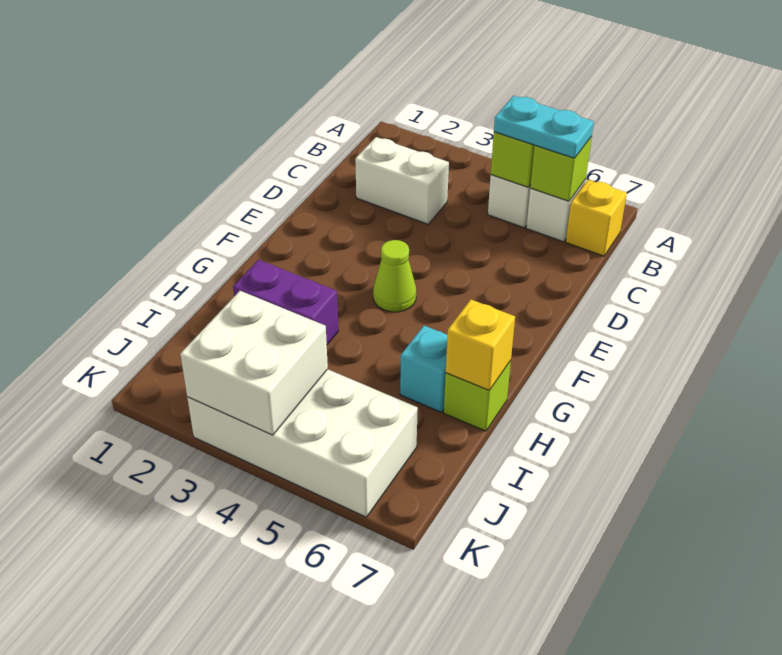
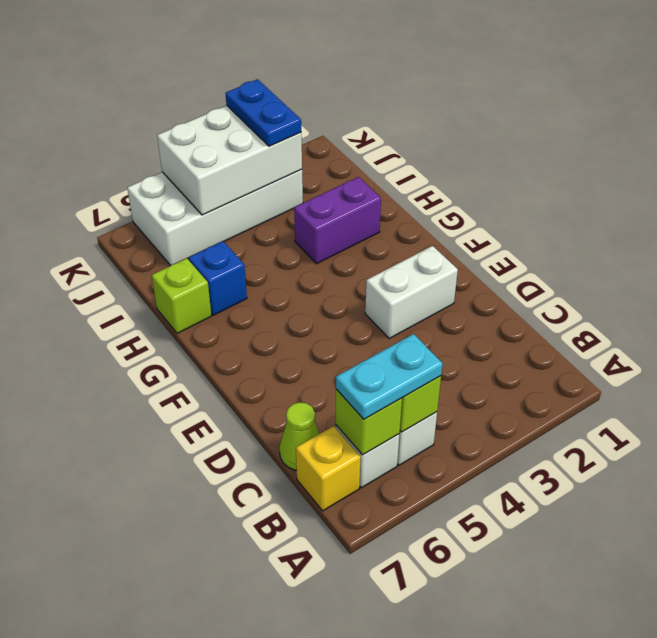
white 1x2 brick [355,137,449,224] -> white 1x2 brick moved to [365,246,458,338]
lime 1x1 cone [373,240,416,312] -> lime 1x1 cone moved to [279,402,319,470]
cyan 1x1 brick [400,326,447,412] -> blue 1x1 brick [189,241,247,315]
yellow 1x1 brick [446,300,515,390] -> none
white 2x2 brick [180,291,328,435] -> white 2x3 brick [157,105,302,215]
none -> blue 1x2 plate [226,79,301,146]

